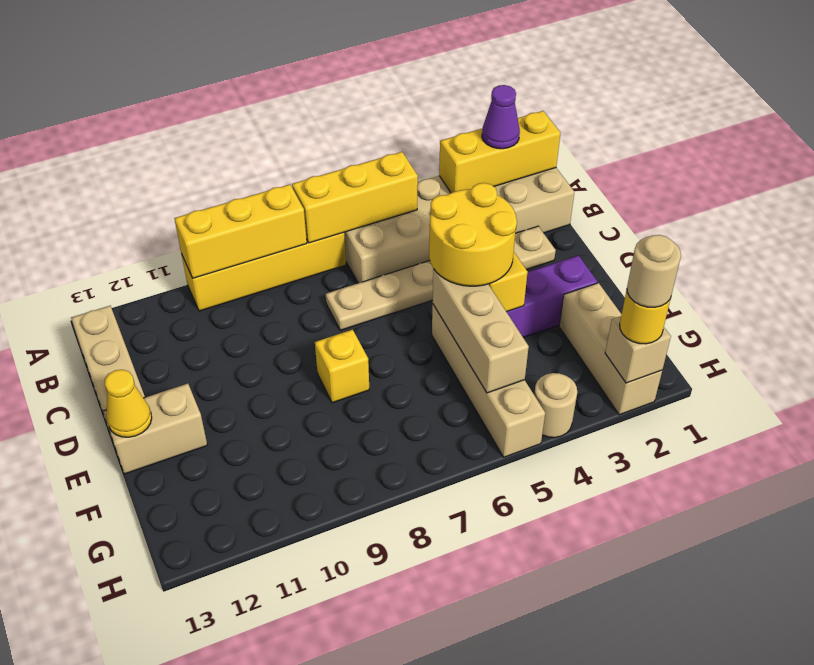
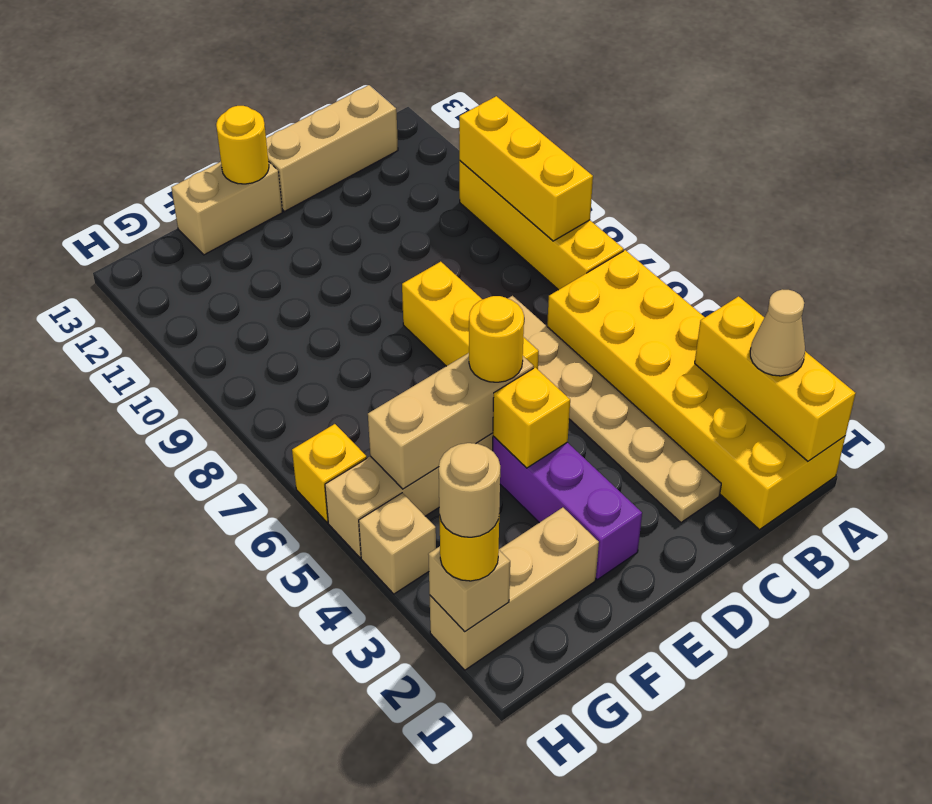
tan 2x6 brick [344,168,574,283] -> yellow 2x6 brick [547,250,845,530]
purple 1x1 cone [482,85,520,149] -> tan 1x1 cone [750,289,805,376]
yellow 1x3 brick [292,152,418,243] -> yellow 1x3 brick moved to [402,262,539,369]
yellow 2x2 round brick [429,183,517,286] -> yellow 1x1 round brick [469,296,524,382]
yellow 1x1 brick [315,330,369,403] -> yellow 1x1 brick moved to [292,424,367,522]
tan 1x2 brick [103,384,207,474] -> tan 1x2 brick turned to [171,162,283,255]
yellow 1x1 cone [105,370,152,437] -> yellow 1x1 round brick [216,106,269,184]
tan 1x1 round brick [534,373,577,438] -> tan 1x1 brick [359,493,436,594]

